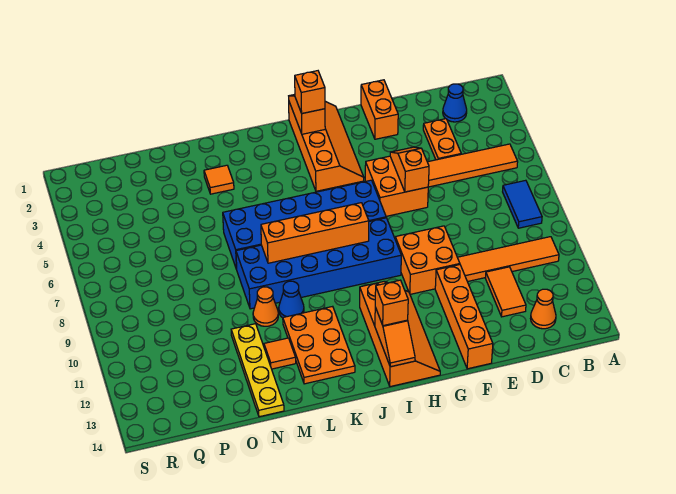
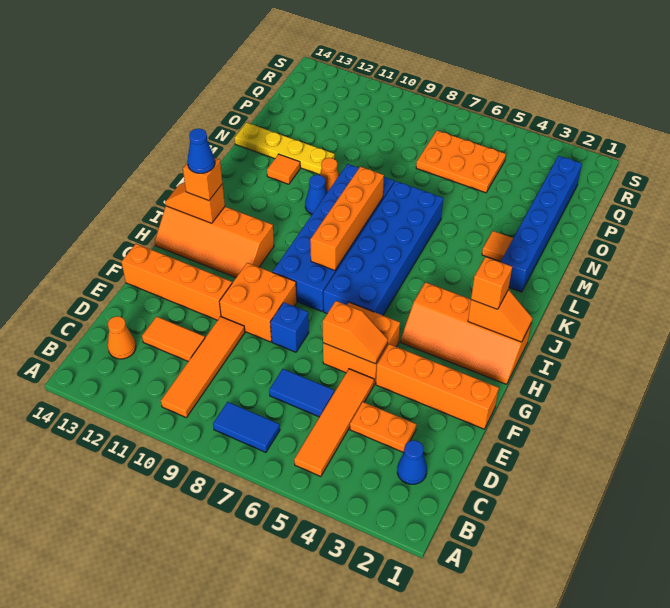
none -> blue 1x2 tile [269,369,334,417]
orange 1x2 brick [361,80,398,139] -> orange 1x4 brick [376,344,499,429]
none -> blue 1x1 brick [271,302,309,352]
none -> blue 1x1 cone [187,129,215,173]
orange 2x3 plate [283,306,355,384] -> orange 2x3 plate moved to [416,131,506,193]
none -> blue 1x6 brick [501,156,582,292]

